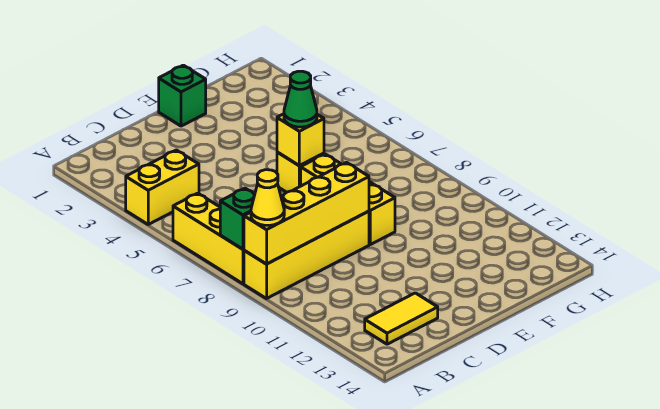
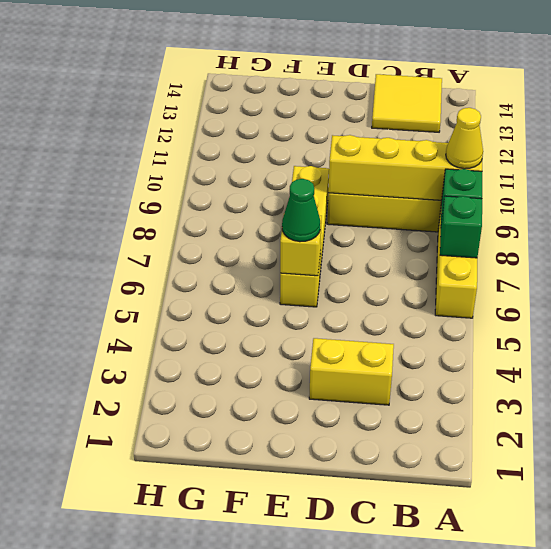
yellow 1x2 brick [126,150,199,224] -> yellow 1x2 brick moved to [309,338,394,405]
yellow 1x2 tile [365,293,438,344] -> yellow 2x2 tile [372,74,442,132]
green 1x1 brick [159,65,206,126] -> green 1x1 brick moved to [440,196,482,258]

